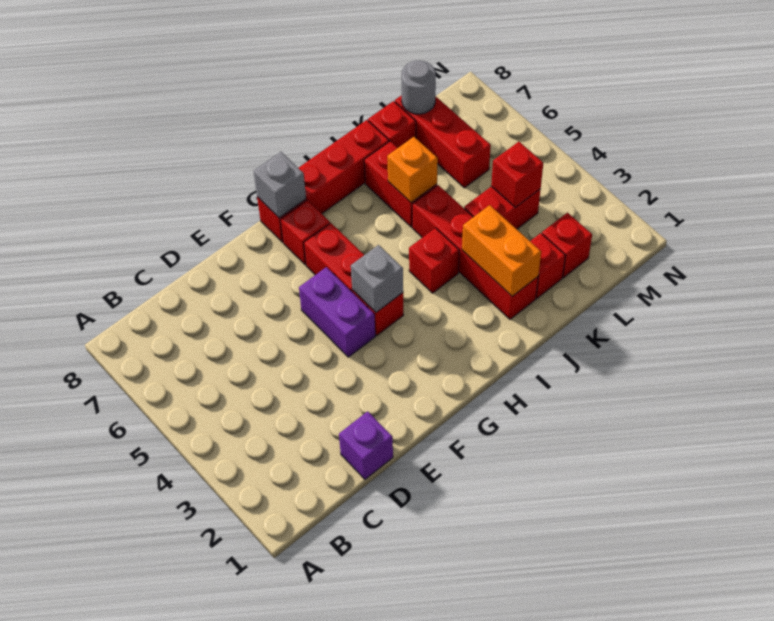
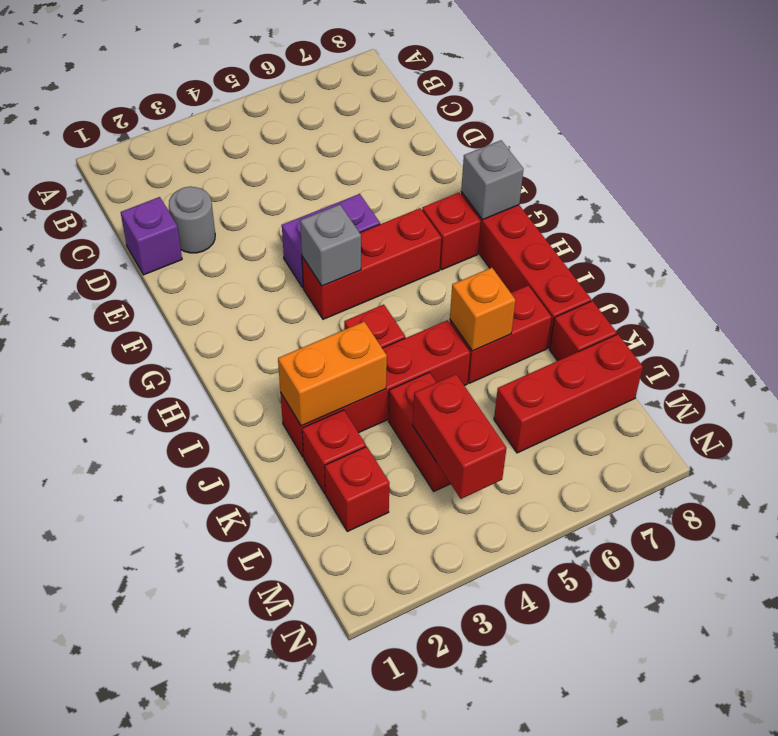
red 1x1 brick [491,142,543,207] -> red 1x2 brick [413,374,506,499]
grey 1x1 round brick [402,61,436,114] -> grey 1x1 round brick moved to [169,186,215,253]

